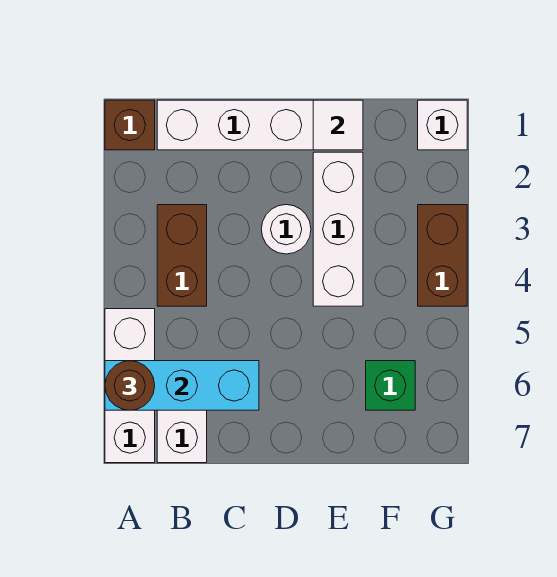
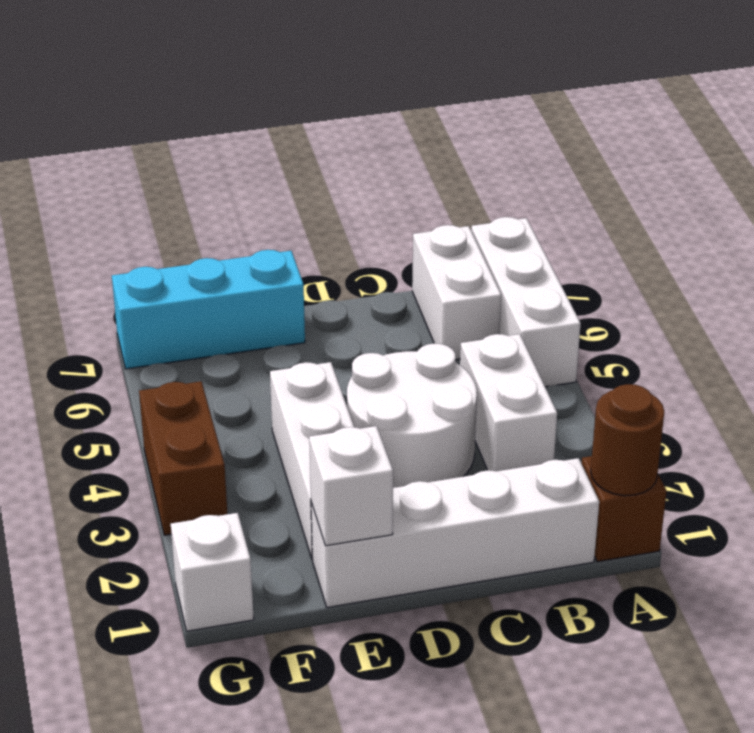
cyan 1x3 brick [105,361,259,410] -> cyan 1x3 brick moved to [112,250,305,369]
brown 1x1 round brick [105,361,155,410] -> brown 1x1 round brick moved to [591,384,664,496]
brown 1x2 brick [157,205,207,306] -> white 1x2 brick [460,334,557,471]
white 1x1 round brick [261,205,311,254] -> white 2x2 round brick [347,343,477,488]
white 1x1 tile [313,100,363,150] -> white 1x1 brick [309,426,393,546]
green 1x1 brick [366,361,415,410] -> none

